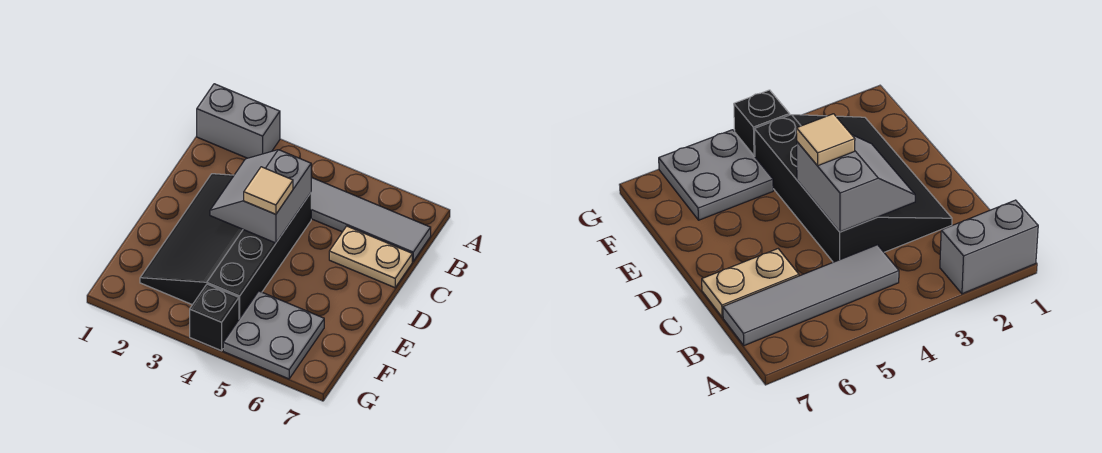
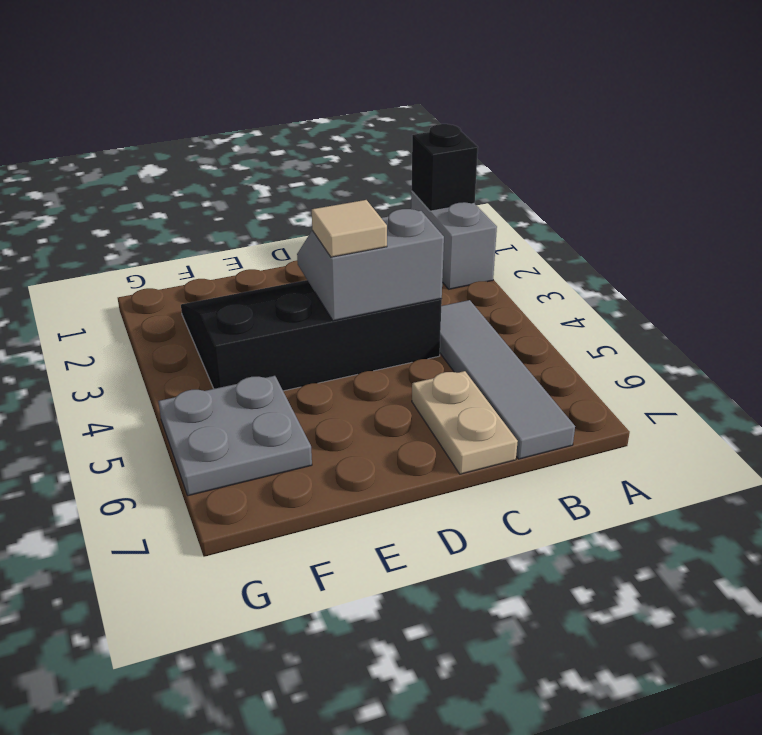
black 1x1 brick [190,284,239,351] -> black 1x1 brick moved to [411,124,478,211]

